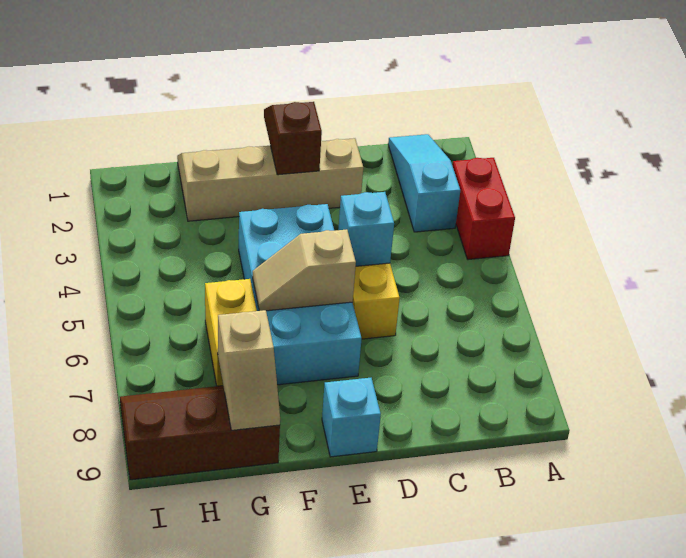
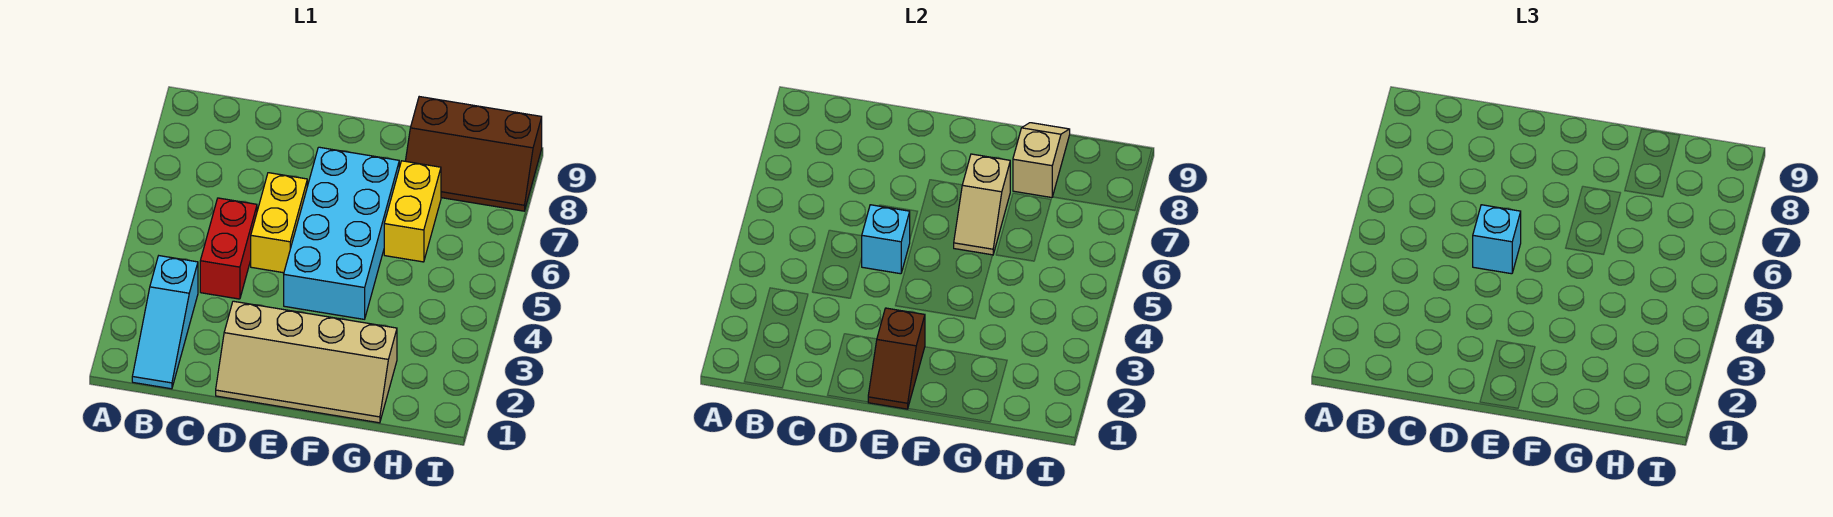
red 1x2 brick [452,158,515,260] -> red 1x2 brick moved to [200,198,257,299]
tan 1x2 slope [253,229,356,311] -> tan 1x2 slope turned to [954,154,1010,255]
cyan 1x1 brick [322,378,381,457] -> cyan 1x1 brick moved to [1473,205,1521,274]

